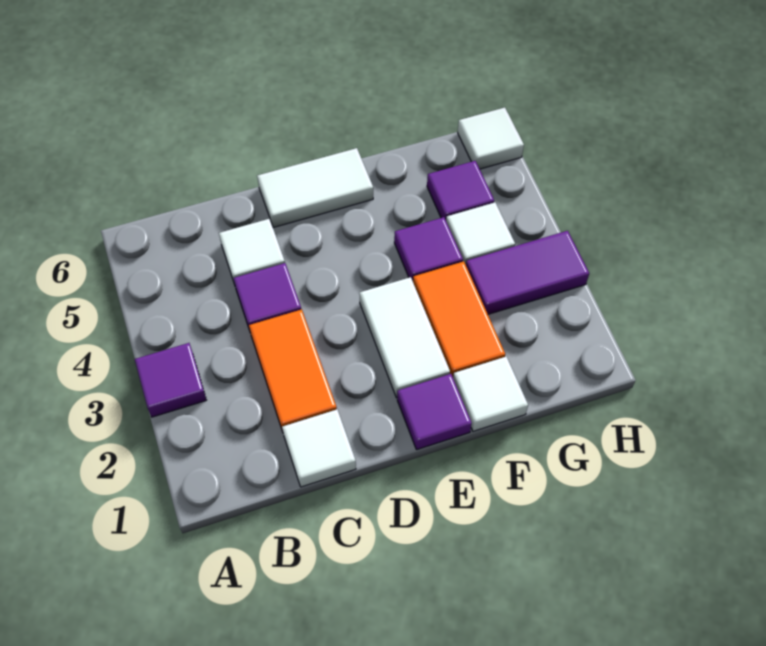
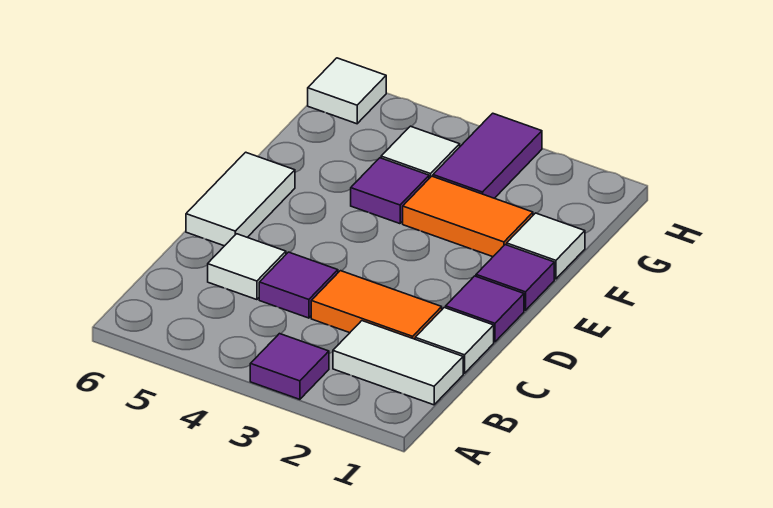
white 1x2 tile [359,277,450,398] -> white 1x2 tile moved to [333,321,463,405]
purple 1x1 tile [427,161,494,220] -> purple 1x1 tile moved to [446,276,524,342]

